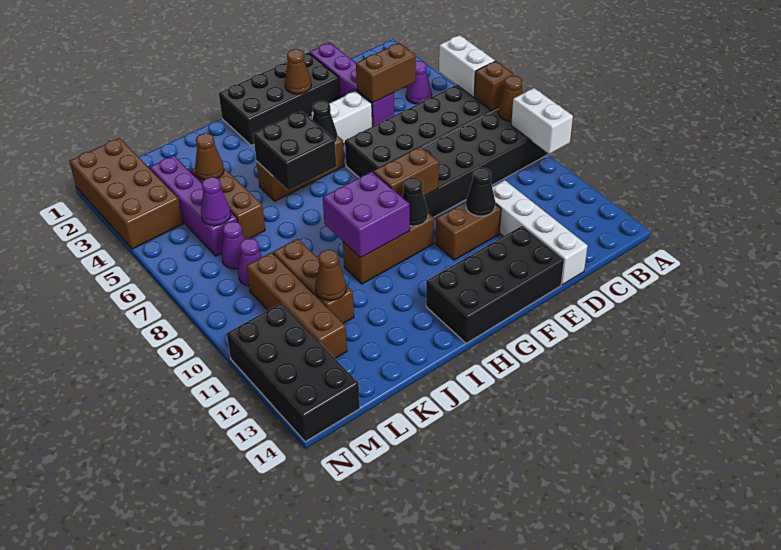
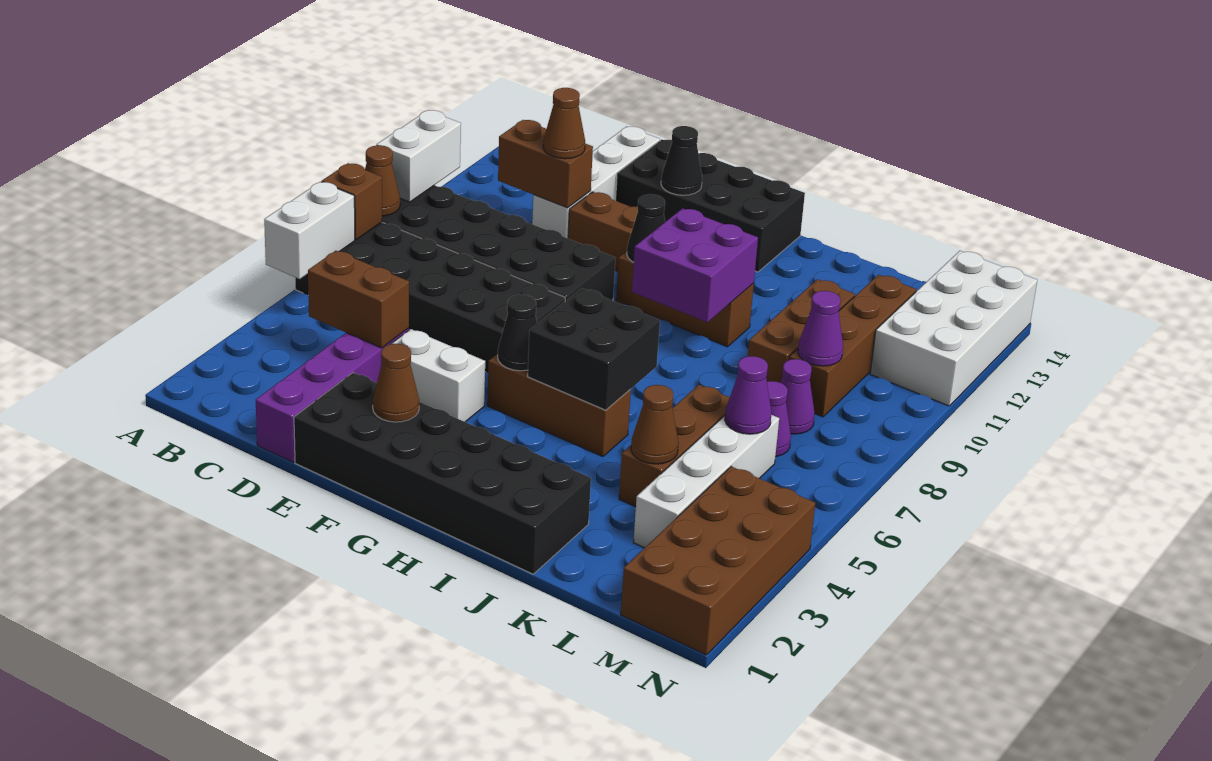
purple 1x1 cone [406,61,432,104] -> purple 1x1 cone moved to [798,291,843,366]
black 2x4 brick [219,52,340,145] -> black 2x6 brick [294,373,591,574]
black 1x1 cone [466,168,495,216] -> black 1x1 cone moved to [661,126,702,195]
brown 1x2 brick [373,147,439,197] -> brown 1x2 brick moved to [498,120,593,208]
brown 1x1 cone [315,250,346,301] -> brown 1x1 cone moved to [543,88,585,159]
purple 1x4 brick [150,156,237,256] -> white 1x4 brick [633,415,779,548]
black 2x4 brick [227,303,360,442] -> white 2x4 brick [870,251,1037,406]

